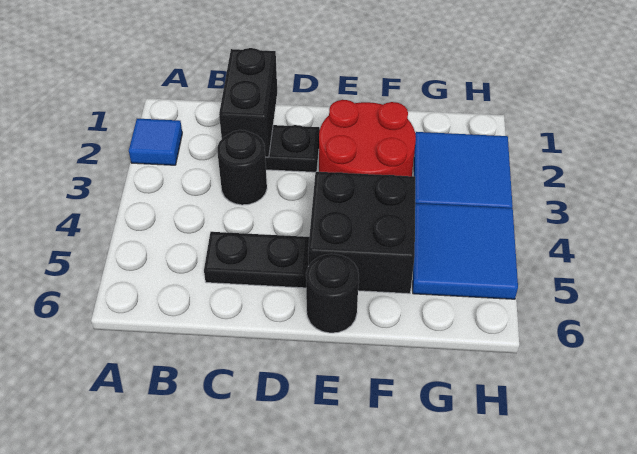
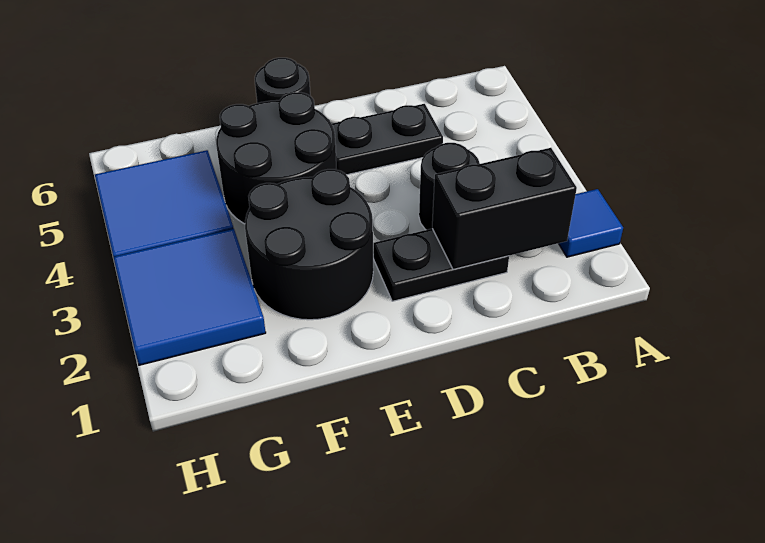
black 1x2 brick [219,48,277,157] -> black 1x2 brick turned to [432,148,577,269]
red 2x2 round brick [319,100,416,176] -> black 2x2 round brick [245,169,373,320]
black 2x2 brick [308,172,415,294] -> black 2x2 round brick [216,92,337,224]

